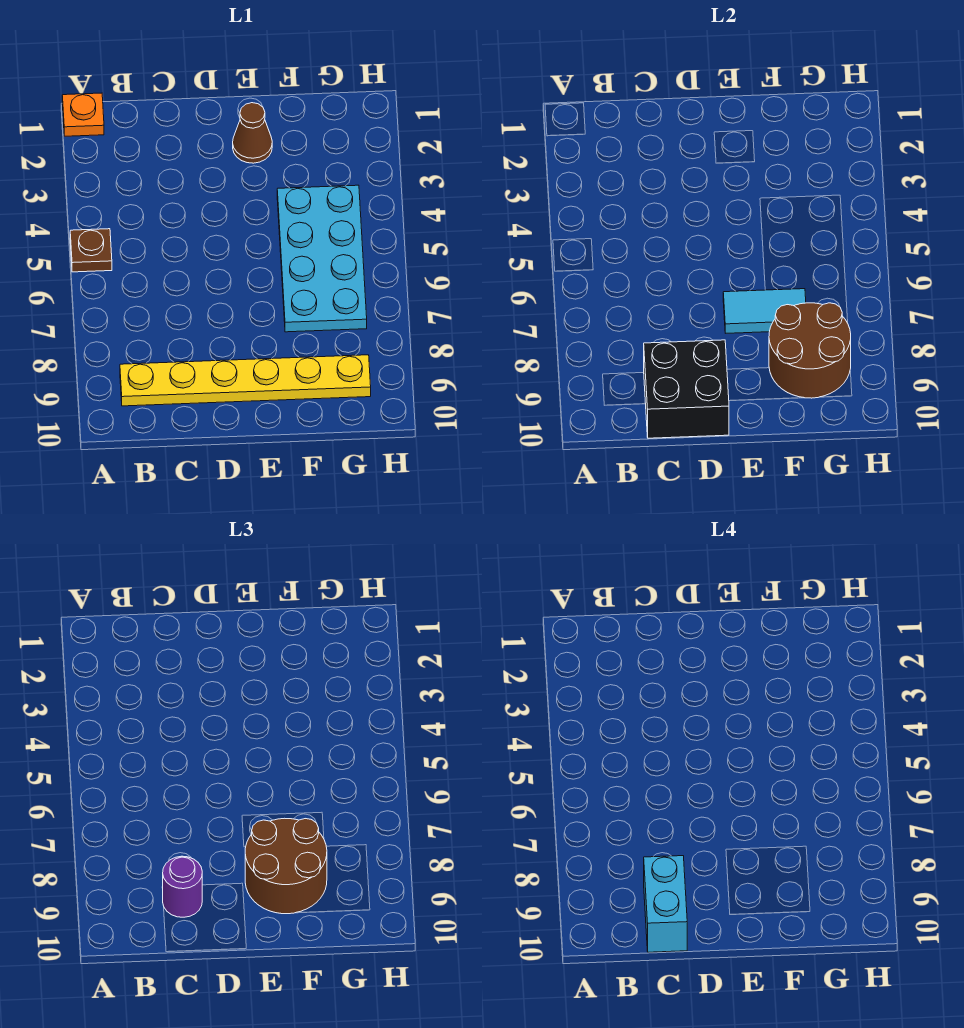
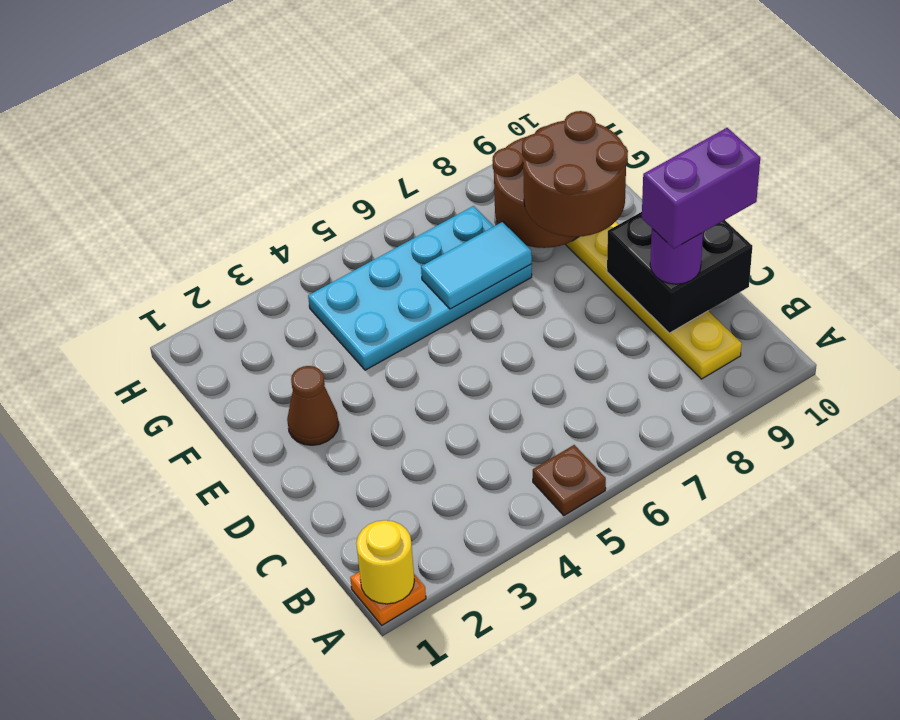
none -> yellow 1x1 round brick [356,520,414,604]
cyan 1x2 brick [644,856,687,952] -> purple 1x2 brick [642,128,760,249]
cyan 1x2 tile [723,289,806,333] -> cyan 1x2 tile turned to [421,222,532,309]

